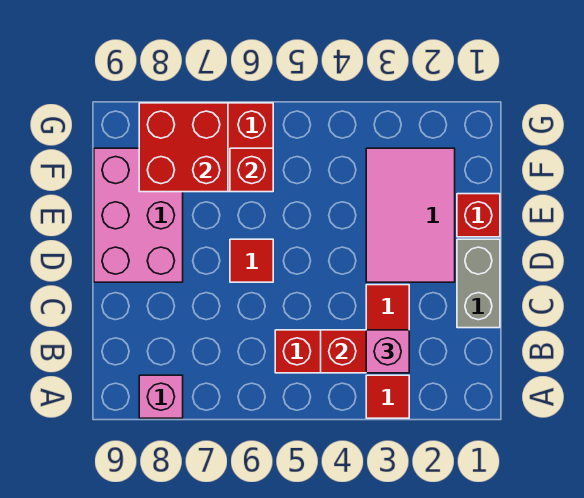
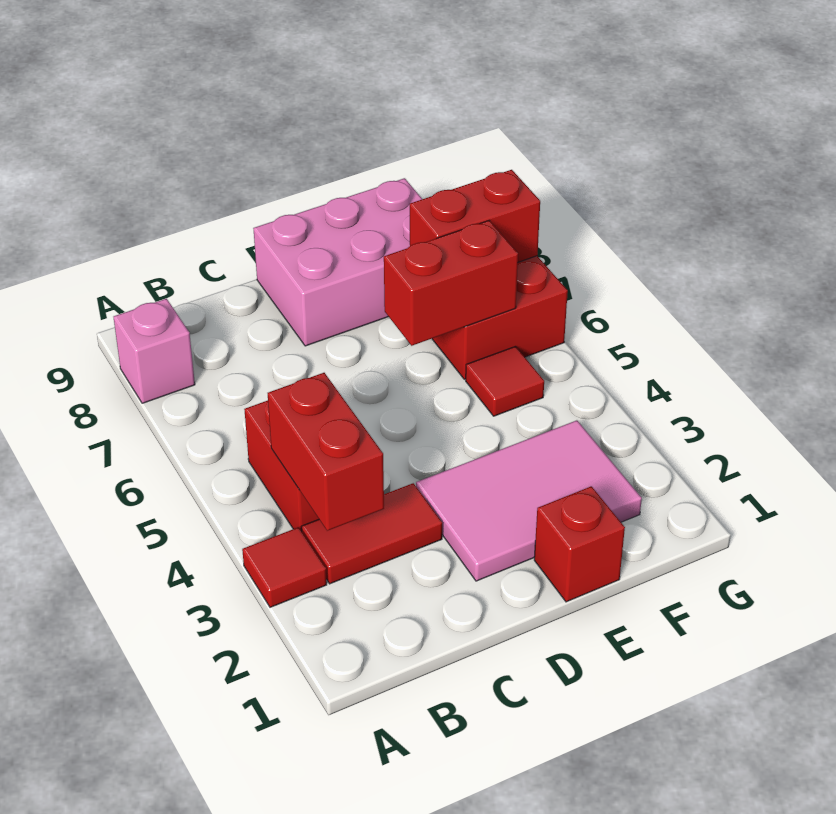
pink 1x1 brick [366,330,409,373] -> none
grey 1x2 brick [457,239,500,328] -> none
red 1x1 tile [230,239,273,282] -> red 1x1 tile moved to [466,346,544,416]
red 1x1 brick [230,148,273,192] -> red 1x2 brick [384,221,518,346]
red 2x2 brick [139,103,228,192] -> red 1x2 brick [410,170,540,262]

